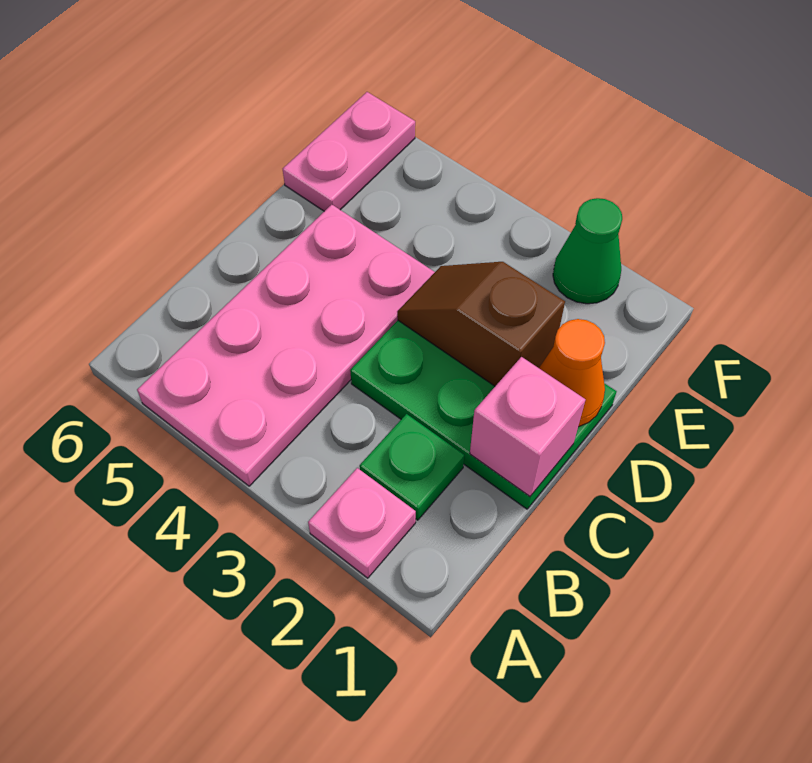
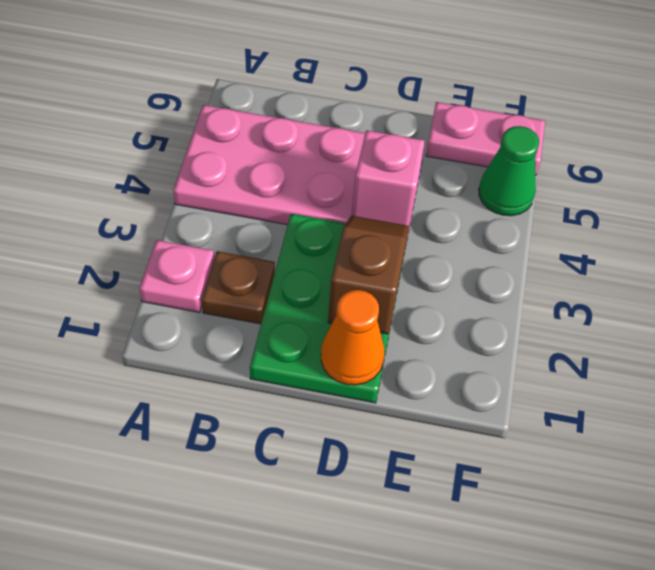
green 1x1 plate [360,414,464,520] -> brown 1x1 plate [202,251,275,324]
pink 1x1 brick [470,357,586,496] -> pink 1x1 brick moved to [352,130,425,226]
green 1x1 cone [553,198,622,304] -> green 1x1 cone moved to [479,126,539,216]

